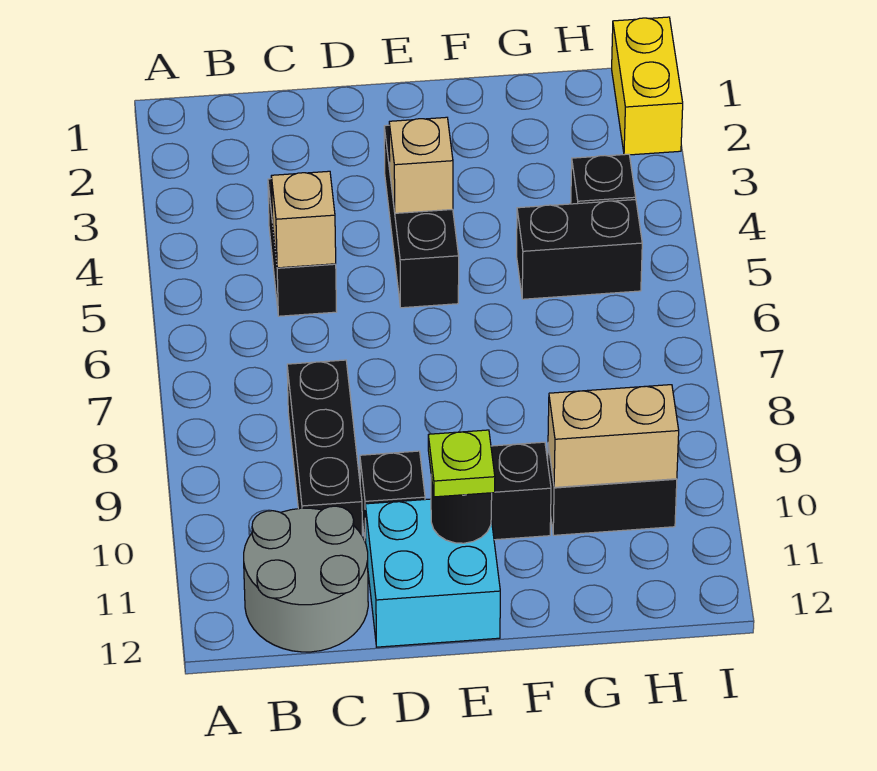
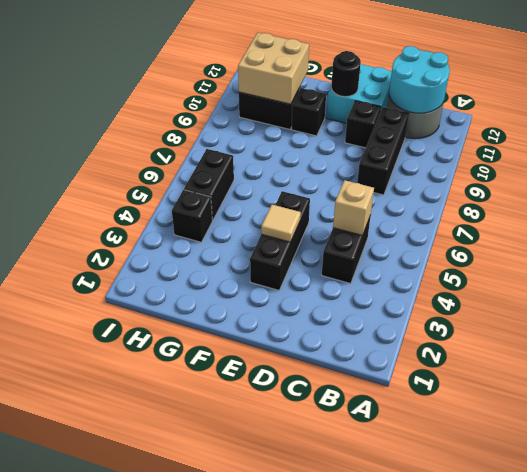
none -> cyan 2x2 round brick [389,46,450,113]
tan 1x1 brick [389,117,453,213] -> tan 1x1 tile [261,205,301,242]
lime 1x1 plate [428,430,495,497] -> none
black 1x2 brick [517,200,642,299] -> black 1x2 brick turned to [184,149,234,220]
tan 1x2 brick [548,385,679,487] -> tan 2x2 brick [238,33,309,104]
yellow 1x2 brick [612,17,683,155] -> none

